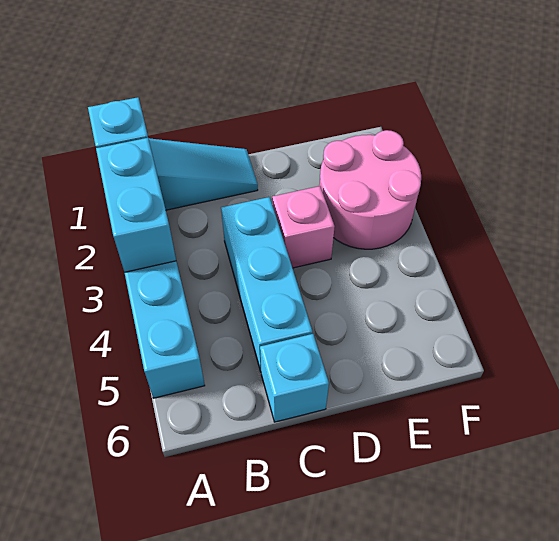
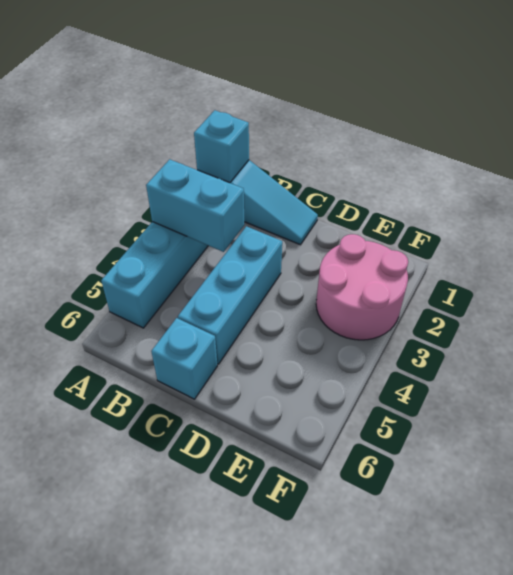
cyan 1x2 brick [96,138,176,272] -> cyan 1x2 brick turned to [146,159,244,252]
pink 1x1 brick [272,186,335,268] -> none

